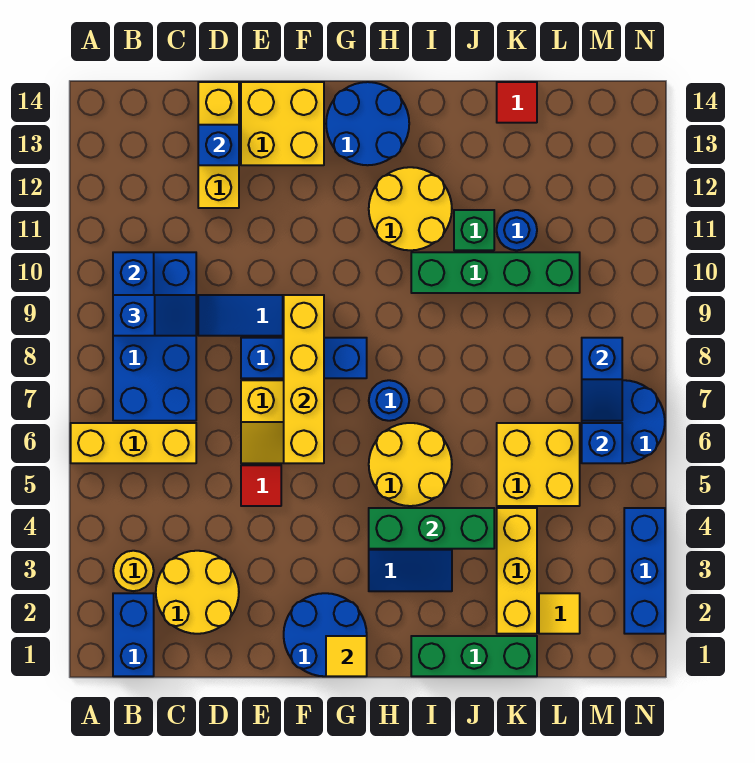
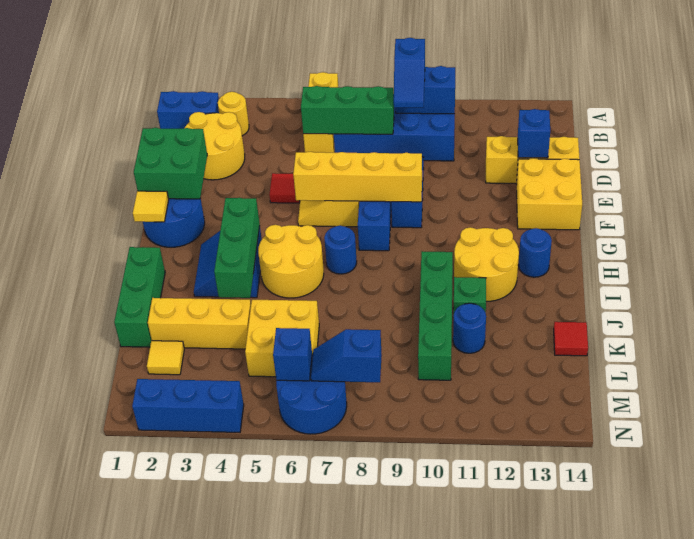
none -> green 1x3 brick [301,86,394,134]
none -> green 2x2 brick [134,128,207,199]
blue 2x2 round brick [326,82,409,165] -> blue 1x1 round brick [518,228,552,277]

